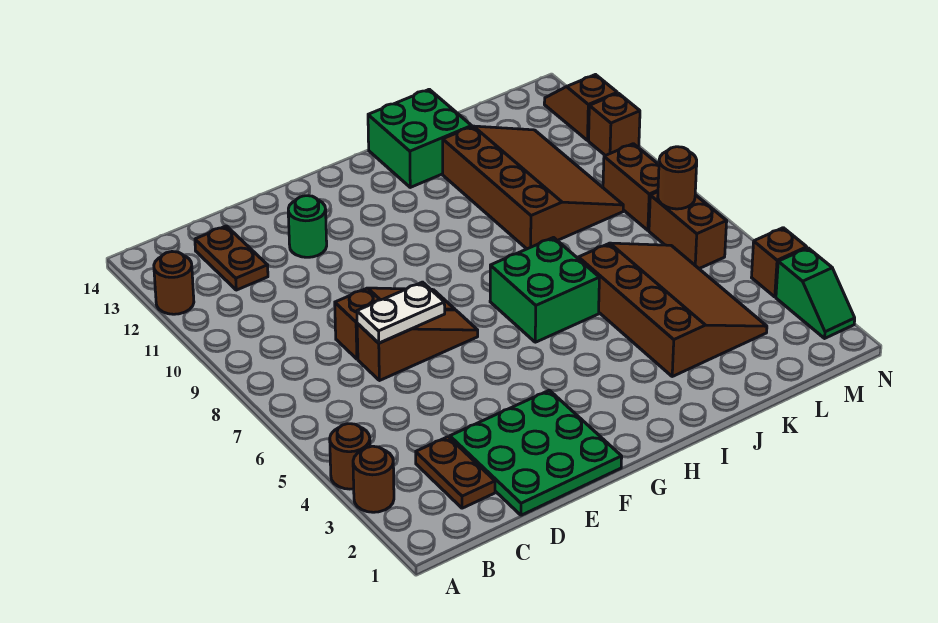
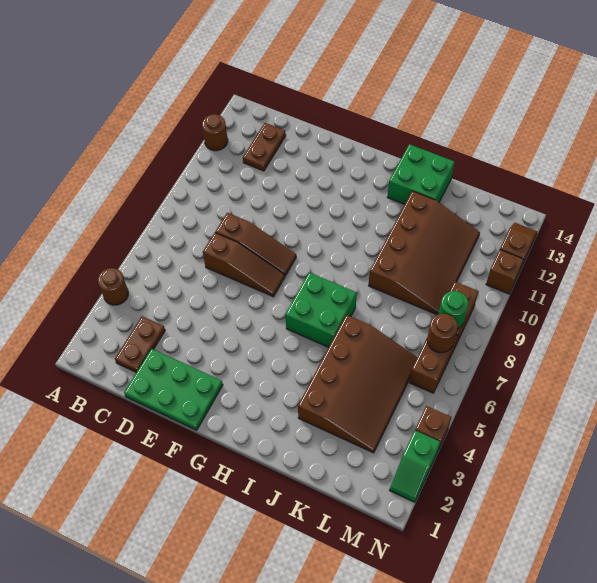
brown 1x1 round brick [353,446,394,512] -> none
green 3x3 plate [450,390,622,515] -> green 2x3 plate [124,349,223,430]
white 1x2 plate [357,282,445,343] -> none
green 1x1 round brick [288,196,327,257] -> green 1x1 round brick moved to [439,291,468,329]

